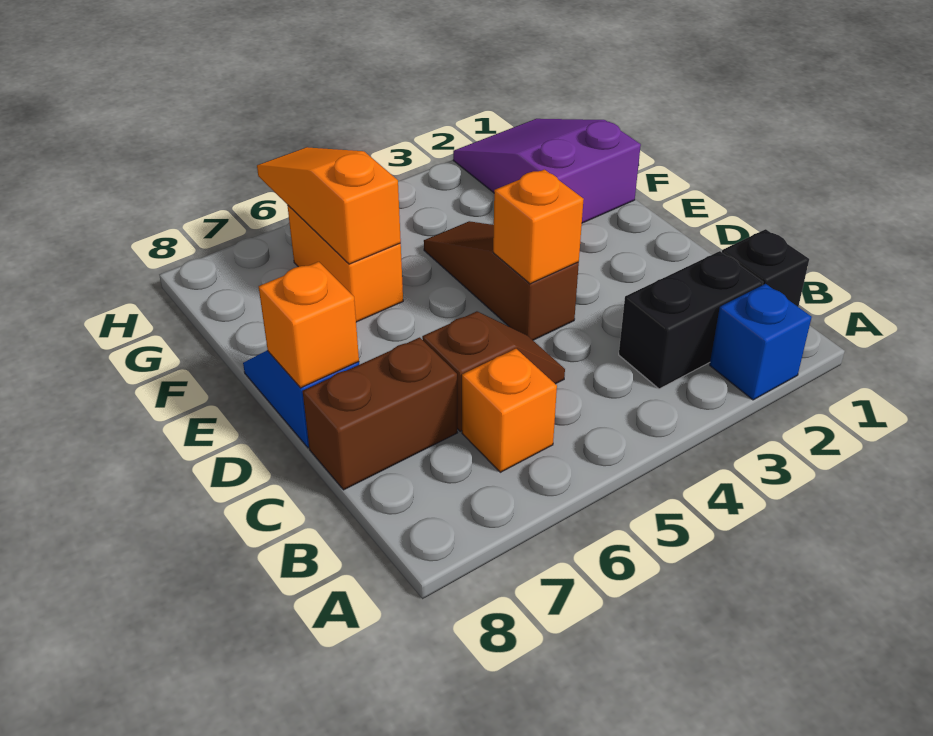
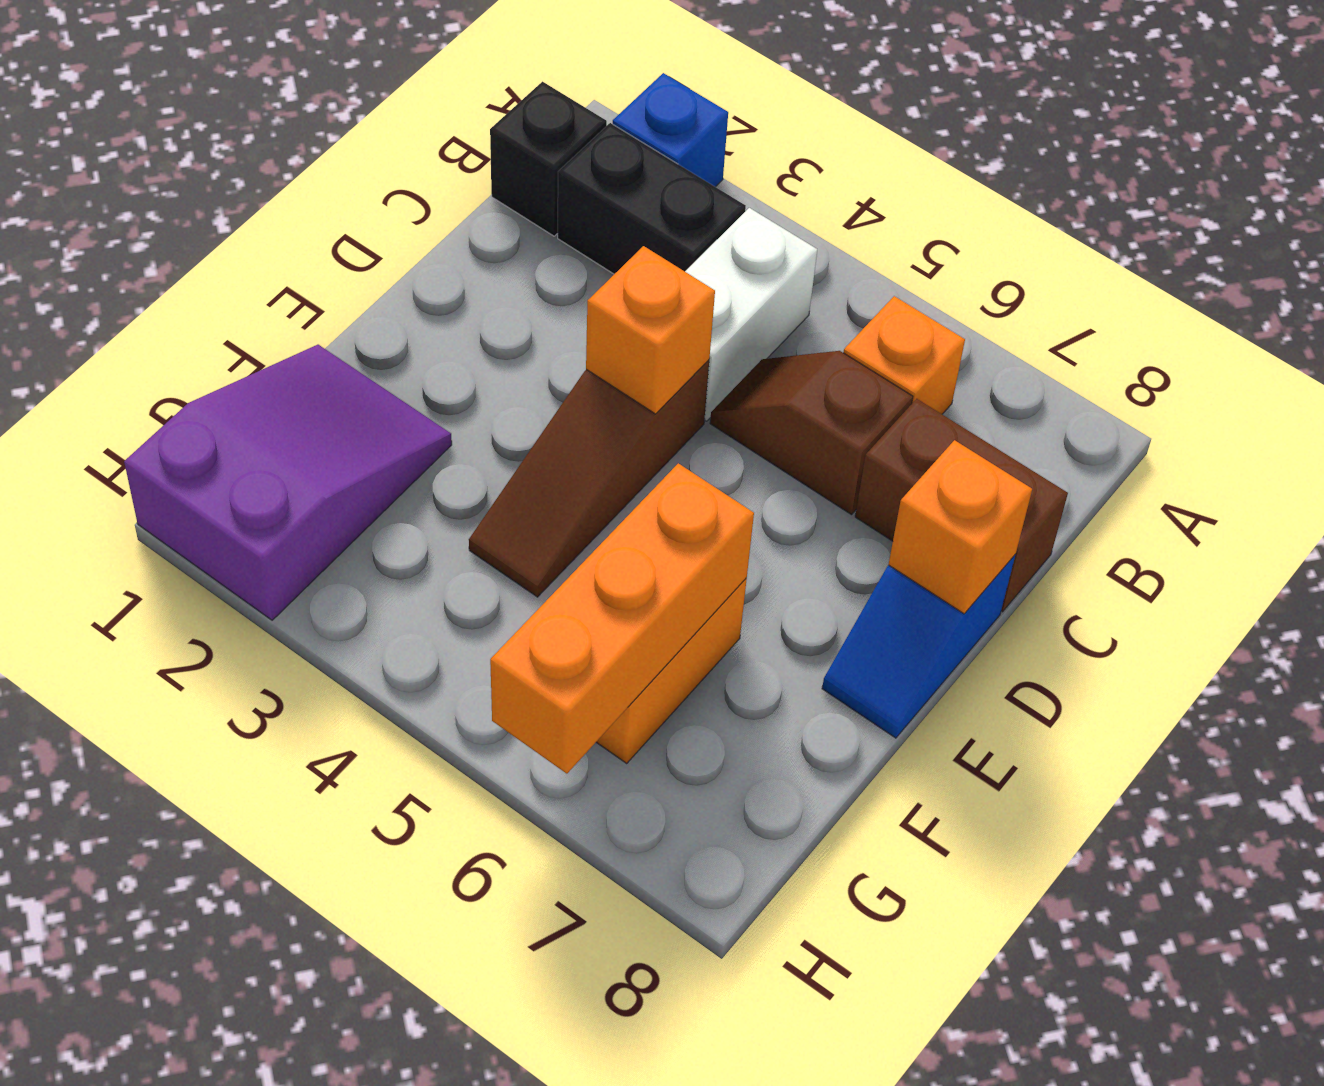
none -> white 1x2 brick [685,208,817,421]
purple 2x3 slope [453,119,641,223] -> purple 2x3 slope turned to [124,345,452,620]
orange 1x3 slope [257,147,401,264] -> orange 1x3 brick [490,463,754,774]

